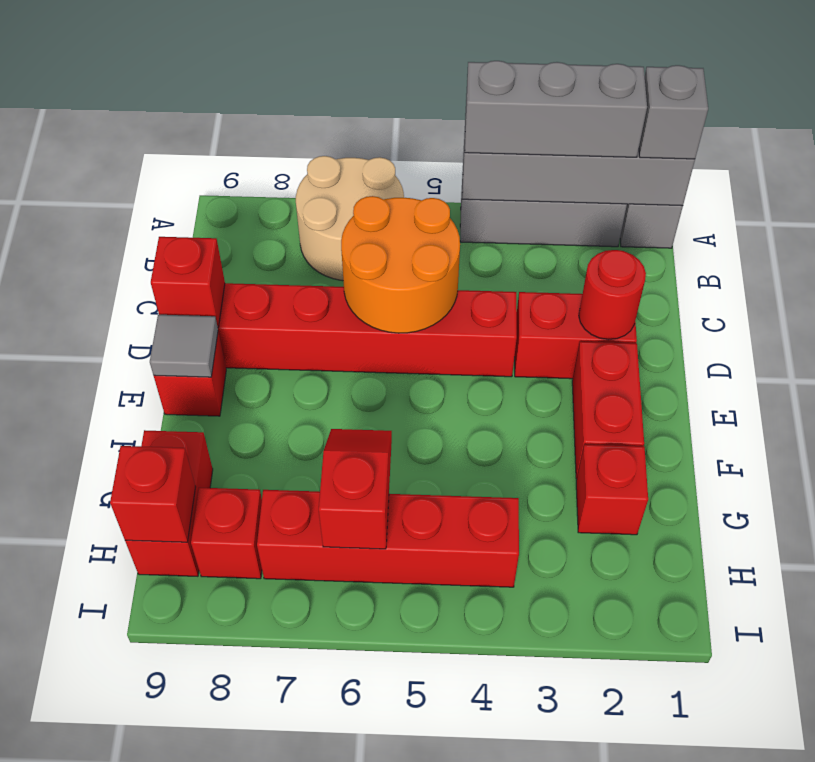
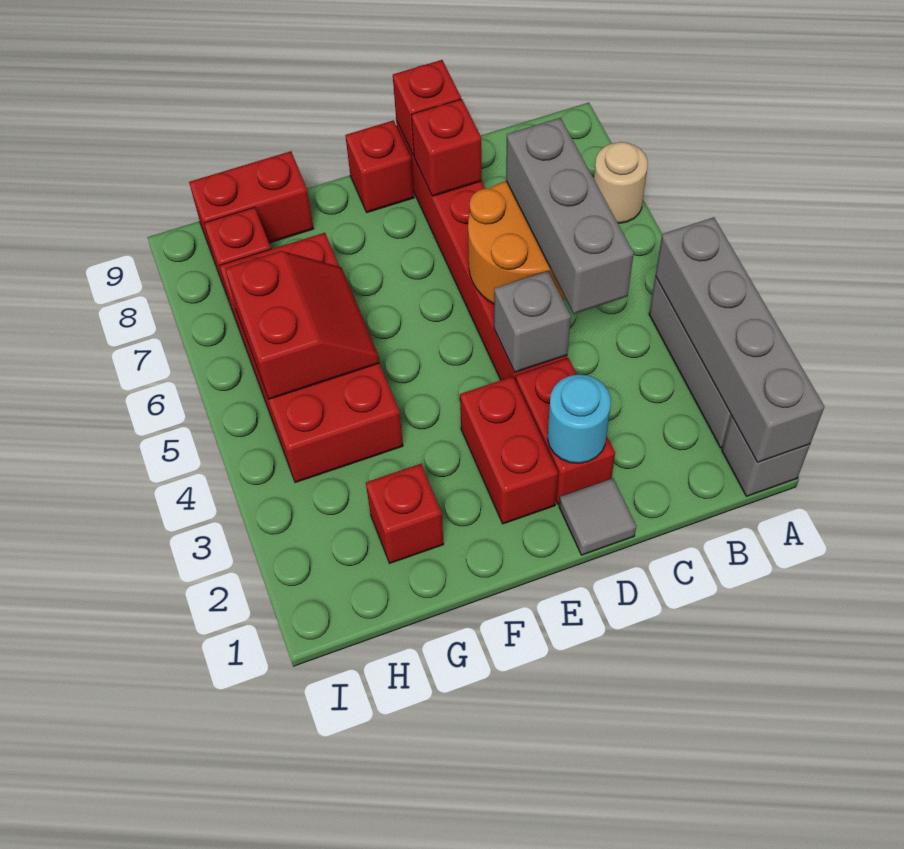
grey 1x1 brick [639,65,708,159] -> grey 1x1 brick moved to [494,271,571,373]
grey 1x3 brick [465,61,647,157] -> grey 1x3 brick moved to [506,118,634,314]
tan 2x2 round brick [296,156,404,281] -> tan 1x1 round brick [594,142,648,223]
red 1x1 round brick [579,250,646,340] -> cyan 1x1 round brick [548,375,611,463]
red 1x2 brick [572,341,644,479] -> red 1x2 brick turned to [460,376,558,524]
grey 1x1 tile [150,315,218,377] -> grey 1x1 tile moved to [559,478,636,555]
red 1x2 slope [319,429,392,549] -> red 2x2 slope [225,251,380,399]
red 1x4 brick [257,490,519,587] -> red 2x4 brick [220,233,403,483]
red 1x1 brick [110,446,196,542] -> red 1x1 brick moved to [411,99,482,196]

